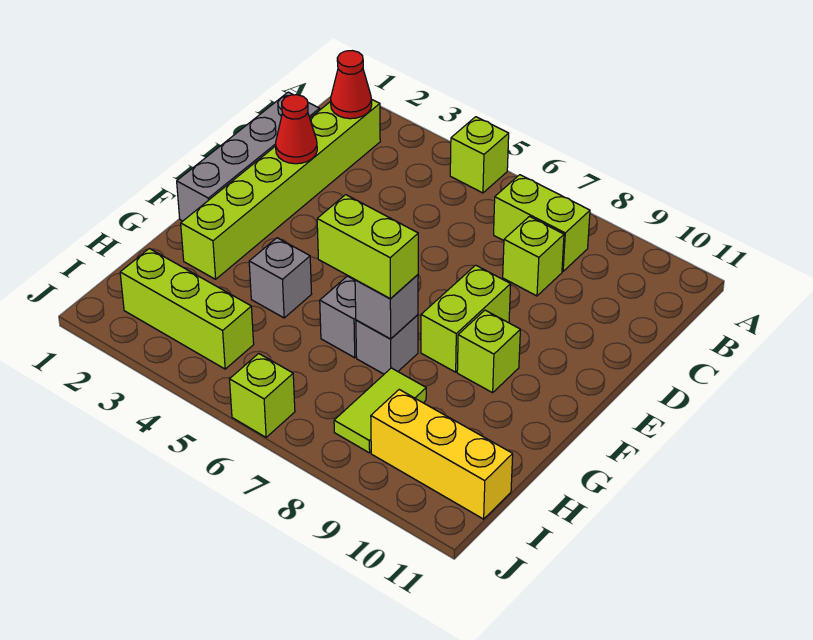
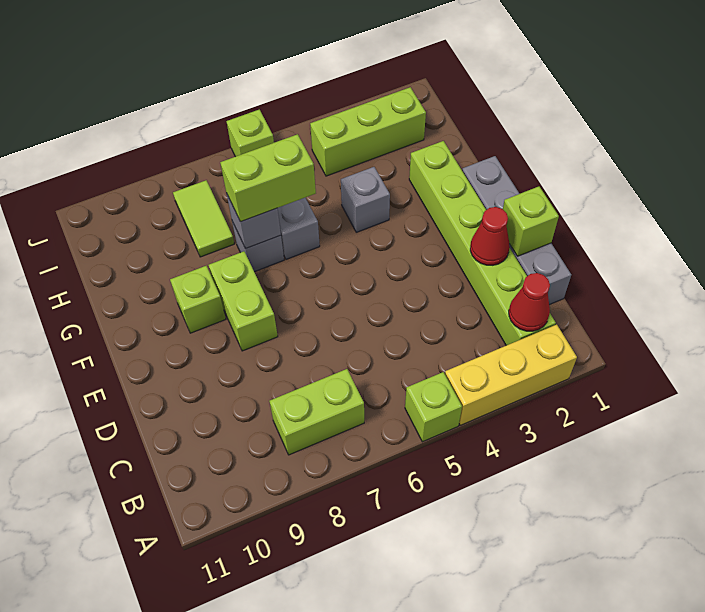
lime 1x1 brick [503,217,564,296] -> lime 1x1 brick moved to [503,187,559,256]
yellow 1x3 brick [371,390,513,519] -> yellow 1x3 brick moved to [445,325,577,425]

